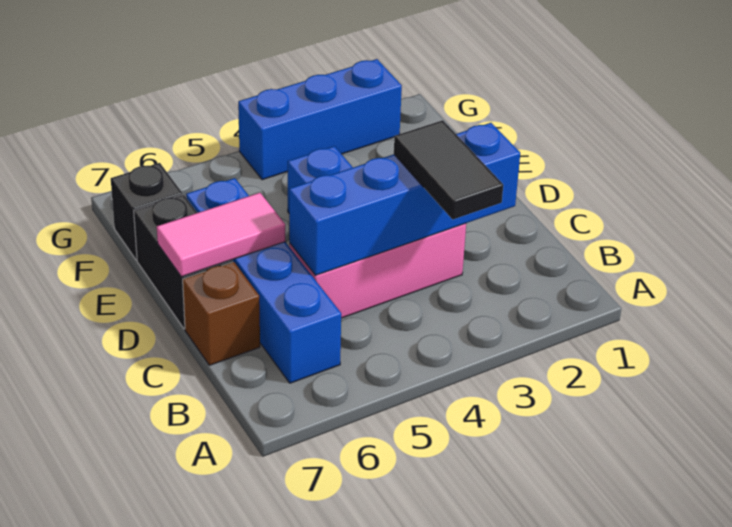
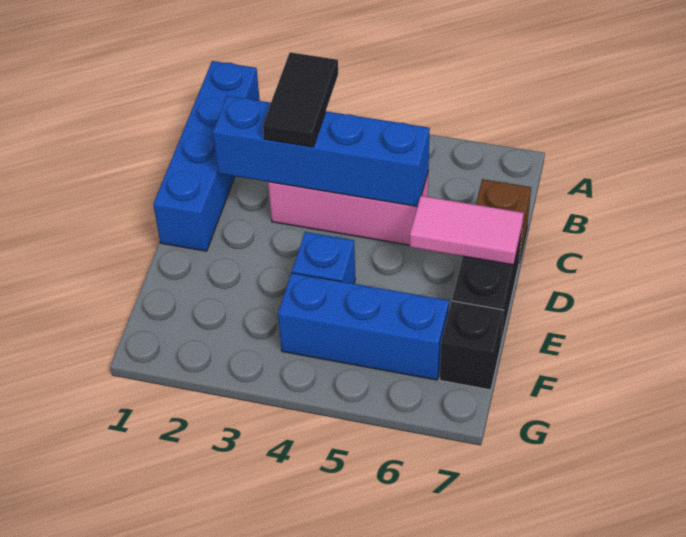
blue 1x4 brick [186,178,341,383] -> blue 1x4 brick moved to [153,61,260,251]
blue 1x3 brick [238,59,402,180] -> blue 1x3 brick moved to [278,273,449,380]

